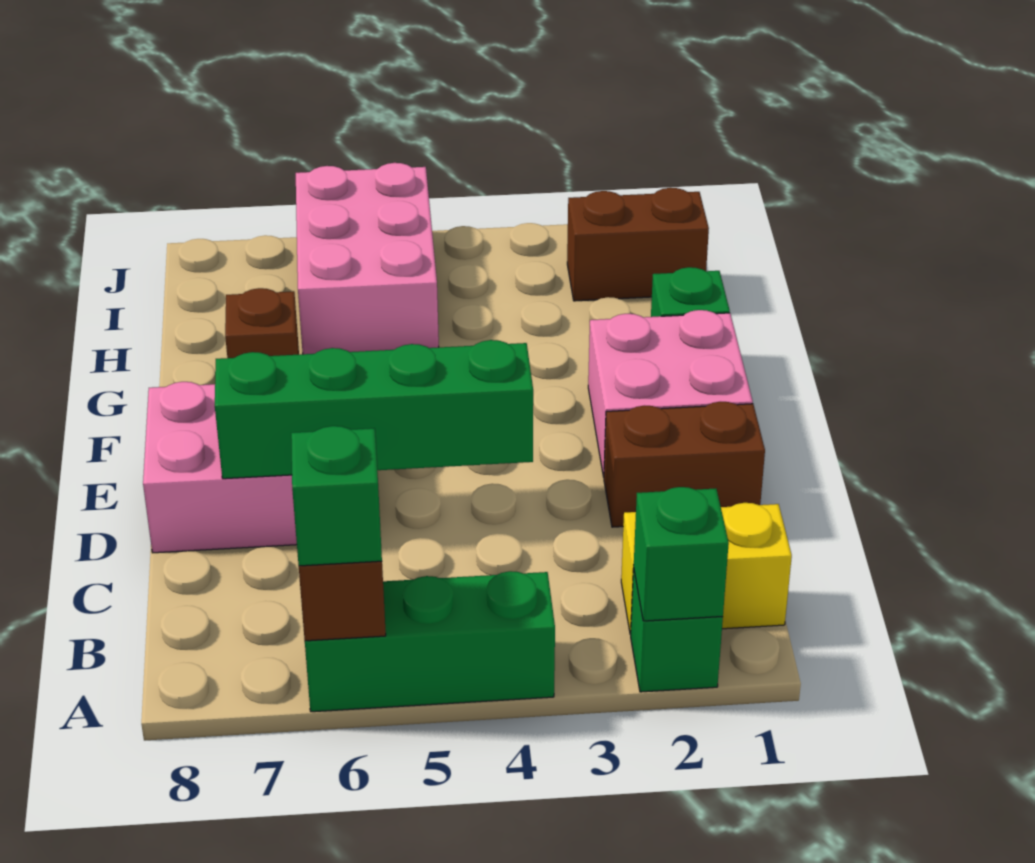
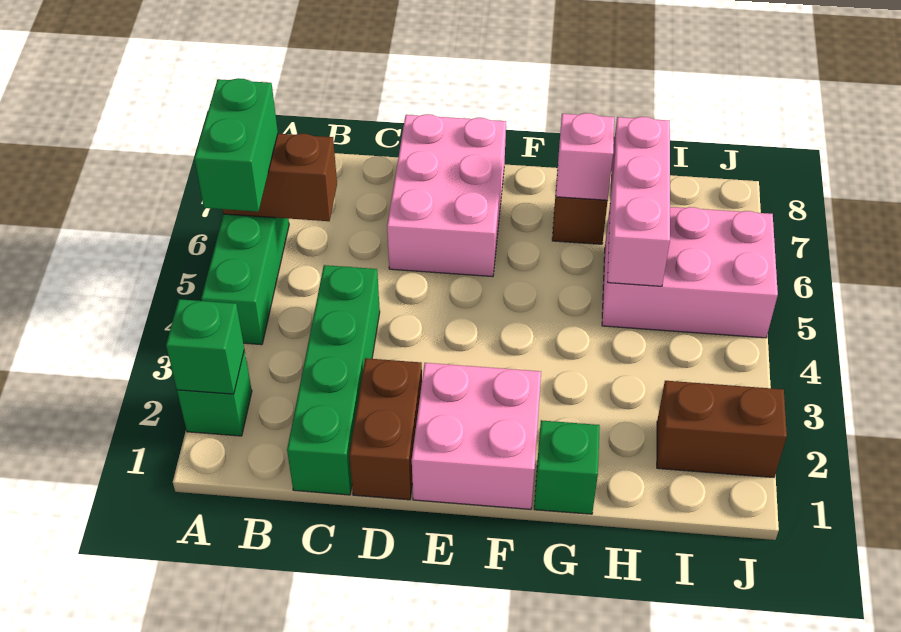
green 1x1 brick [291,426,382,566] -> green 1x2 brick [195,78,278,212]
yellow 1x2 brick [621,503,792,634] -> none
green 1x4 brick [215,340,533,479] -> green 1x4 brick moved to [287,265,380,495]
none -> pink 1x1 brick [556,113,614,200]
none -> pink 1x3 brick [608,117,670,286]
brown 1x2 brick [567,188,709,301] -> brown 1x2 brick turned to [657,381,787,477]

